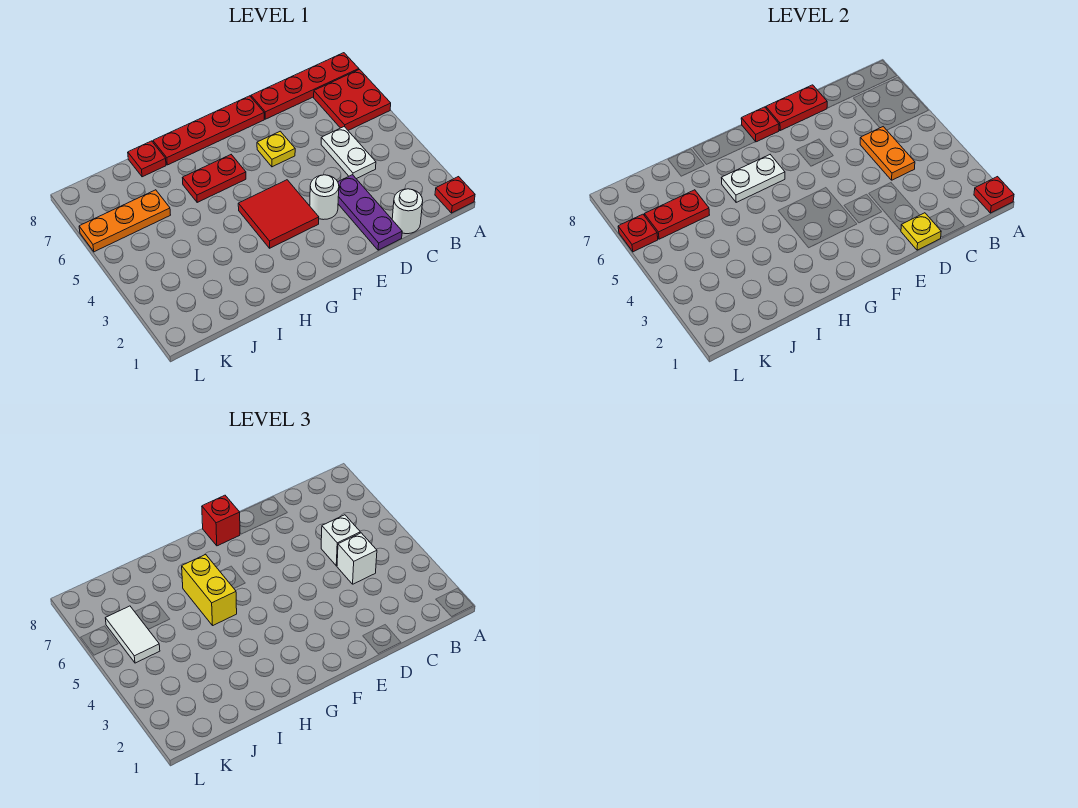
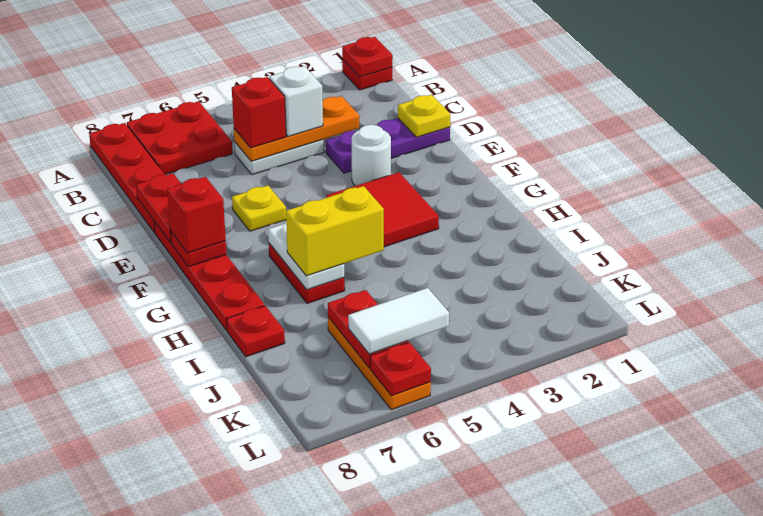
white 1x1 round brick [392,189,423,234] -> none
orange 1x2 plate [860,127,915,180] -> orange 1x3 plate [234,96,359,161]
white 1x1 brick [321,515,360,566] -> red 1x1 brick [232,77,286,148]

